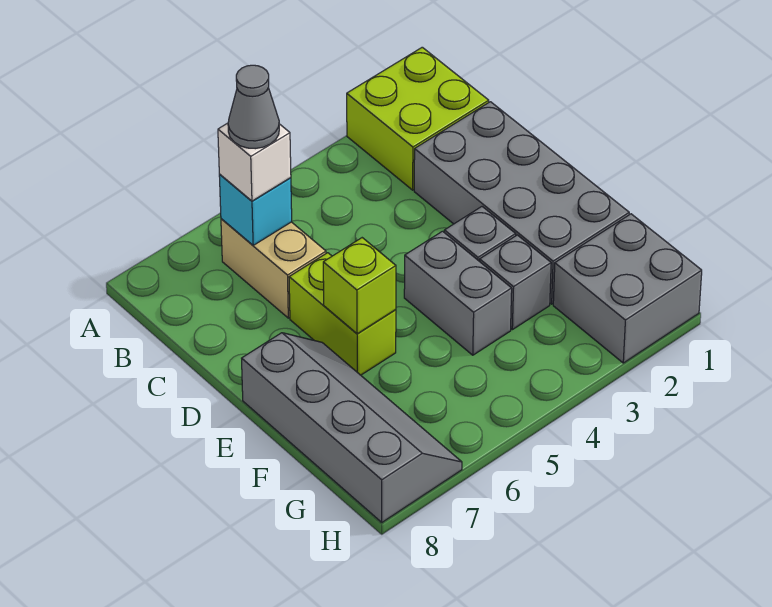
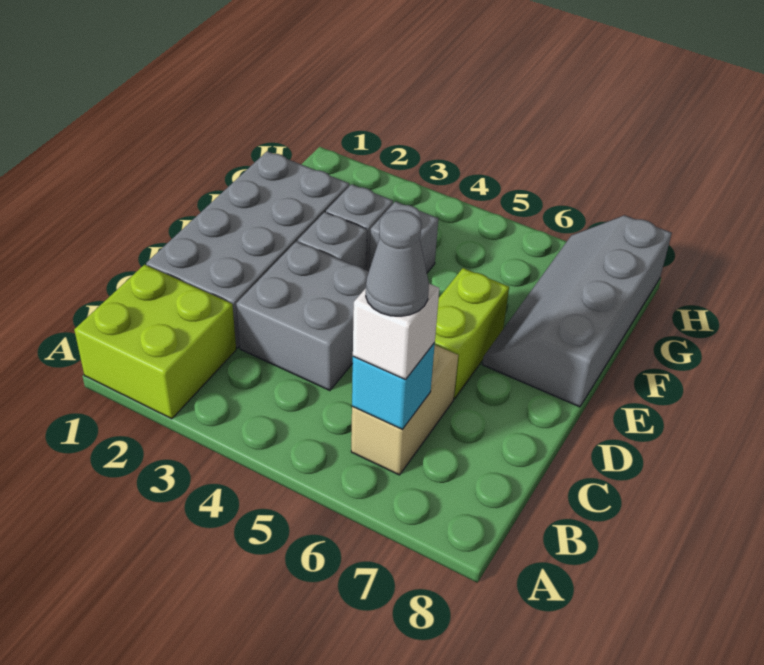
grey 1x2 brick [404,231,512,355] -> grey 1x1 brick [369,201,438,273]
lime 1x1 brick [323,238,396,334] -> none
grey 2x2 brick [553,214,702,363] -> grey 2x2 brick moved to [236,241,369,391]

